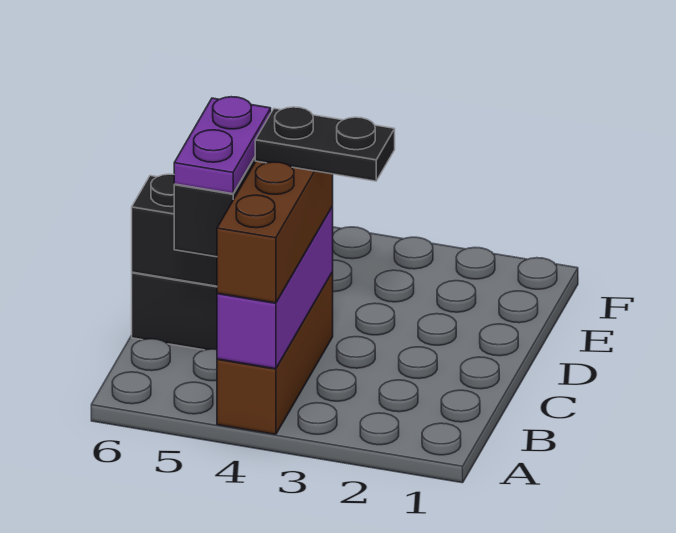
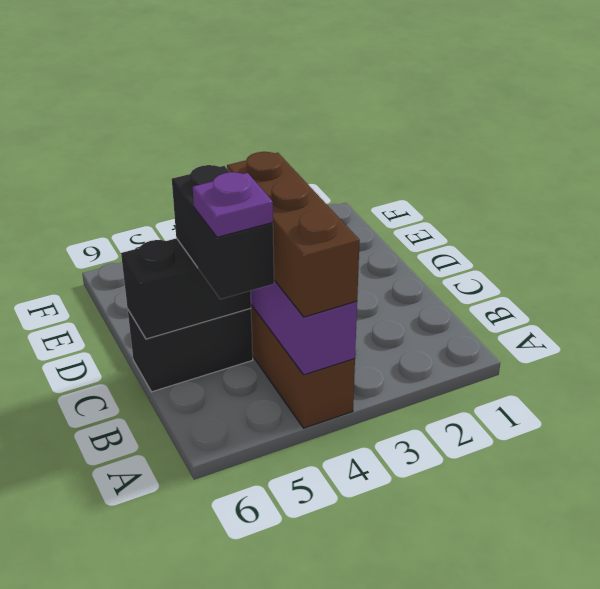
purple 1x2 plate [174,97,271,194] -> purple 1x1 plate [193,172,273,237]
black 1x2 plate [255,107,395,181] -> none

